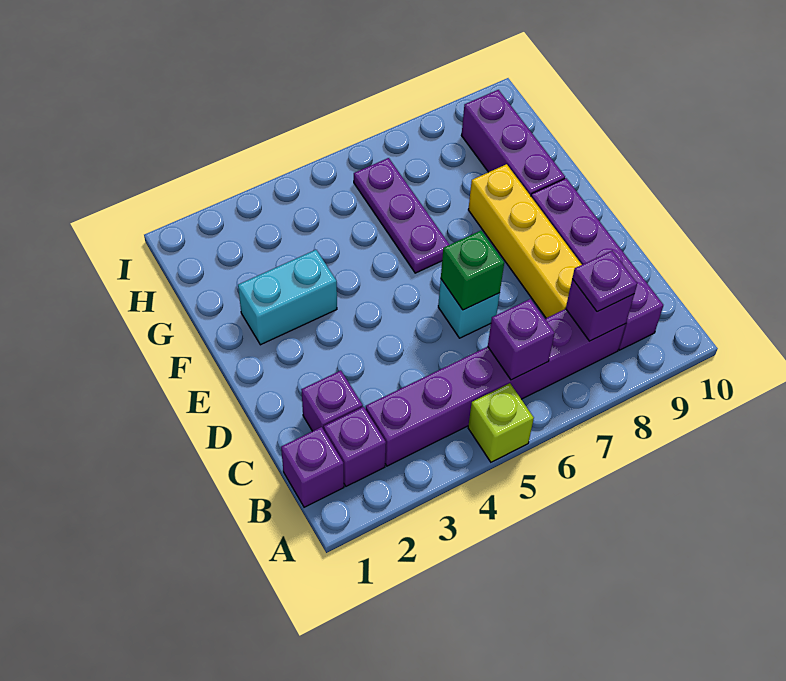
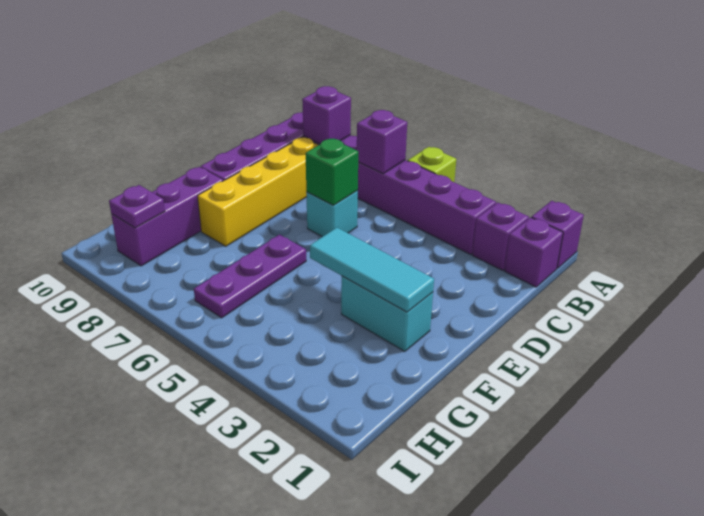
purple 1x1 plate [572,251,637,312] -> purple 1x1 plate moved to [109,185,165,228]
purple 1x1 brick [301,371,363,431] -> purple 1x1 brick moved to [531,201,584,269]
none -> cyan 1x3 tile [310,227,434,312]

